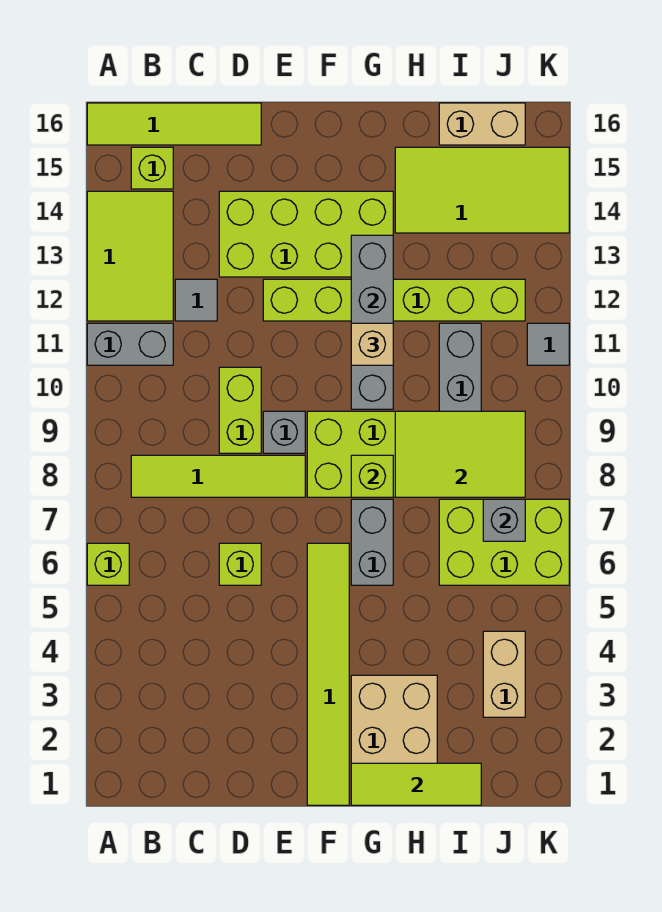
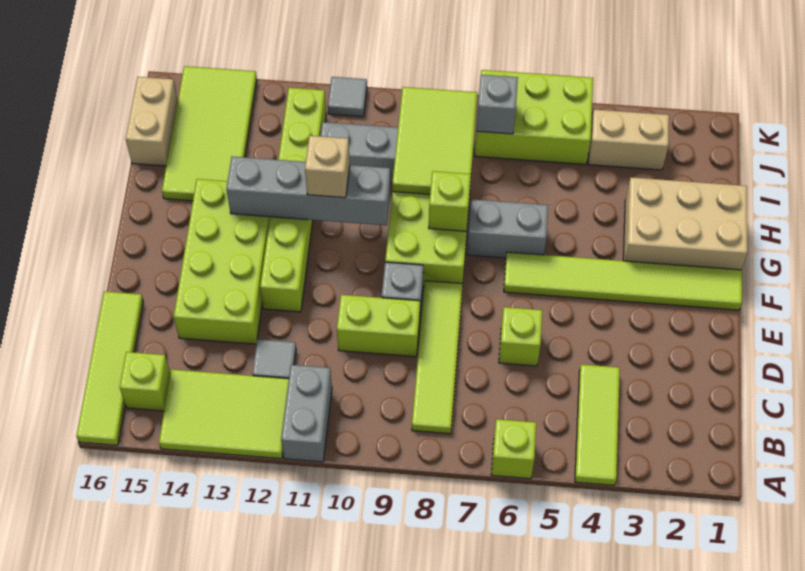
lime 1x3 tile [351,763,481,805] -> lime 1x3 tile moved to [575,364,620,485]
lime 2x3 brick [439,499,569,585] -> lime 2x3 brick turned to [475,70,593,165]

